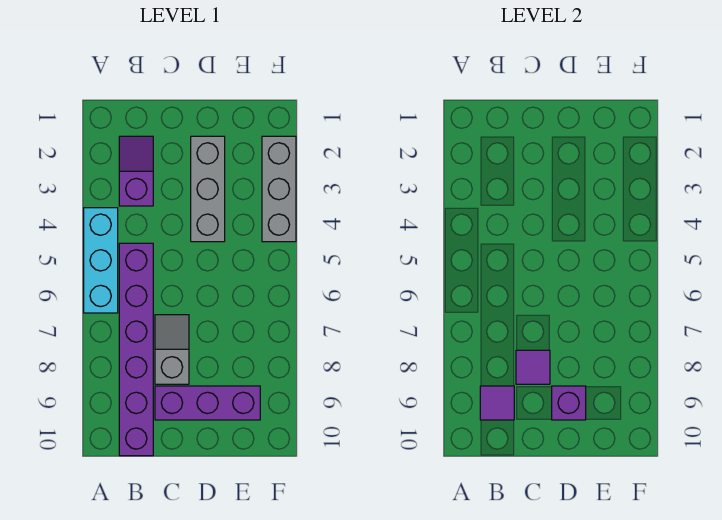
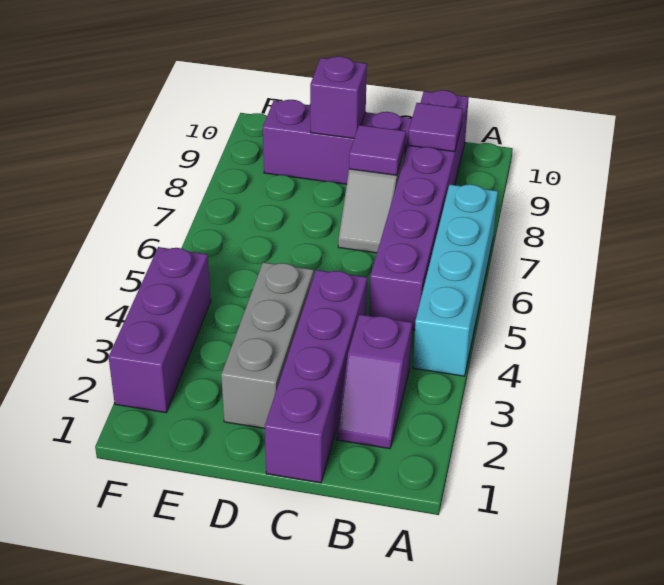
cyan 1x3 brick [84,208,118,313] -> cyan 1x4 brick [413,184,498,376]
none -> purple 1x4 brick [265,270,367,483]
grey 1x3 brick [262,136,296,242] -> purple 1x3 brick [109,247,211,413]

